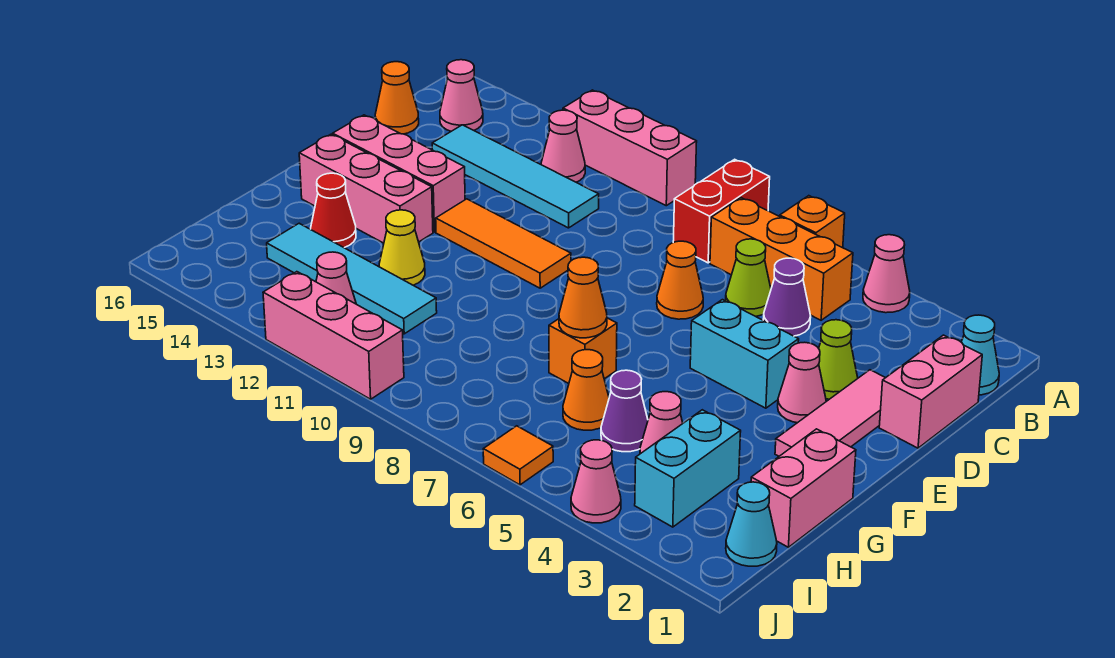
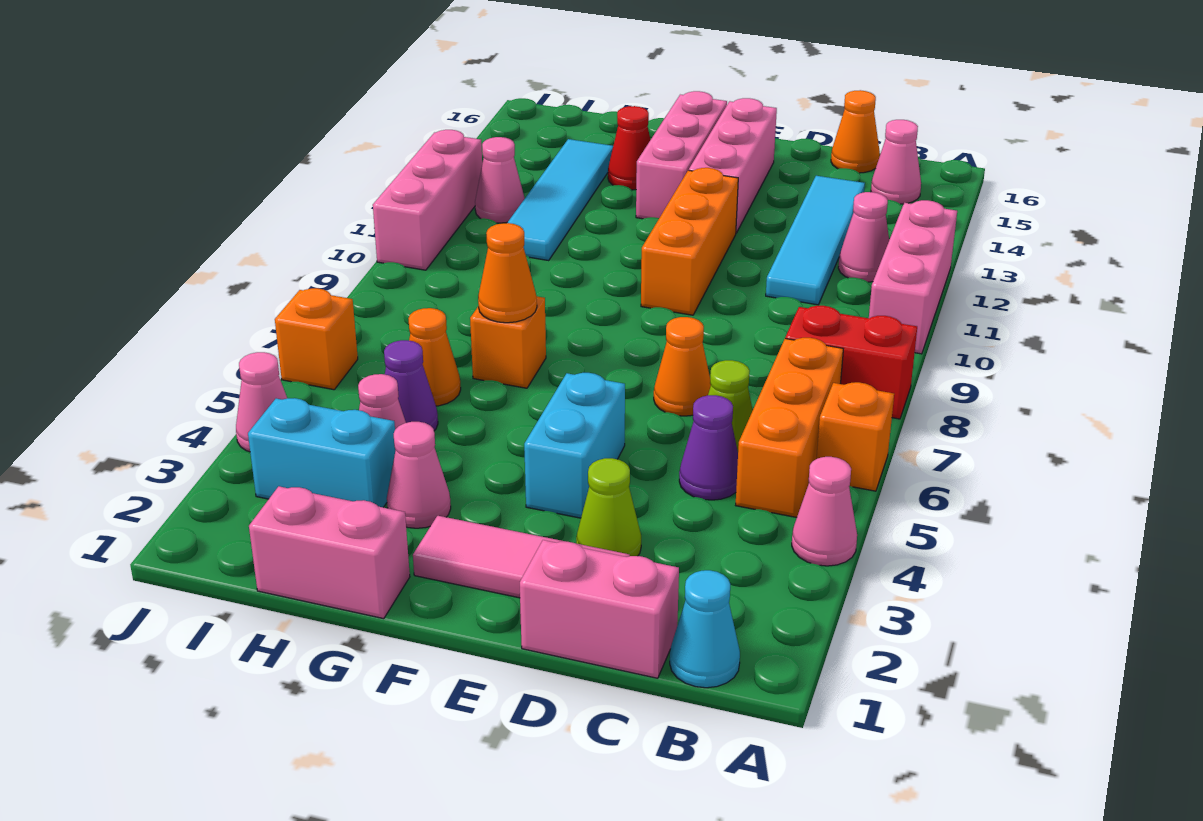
pink 1x1 cone [778,342,826,423] -> pink 1x1 cone moved to [387,422,451,528]
orange 1x3 tile [436,199,571,288] -> orange 1x3 brick [641,168,738,315]
yellow 1x1 cone [379,210,425,285] -> none
cyan 1x1 cone [726,482,777,566] -> none
orange 1x1 tile [483,426,553,485] -> orange 1x1 brick [275,288,358,390]

